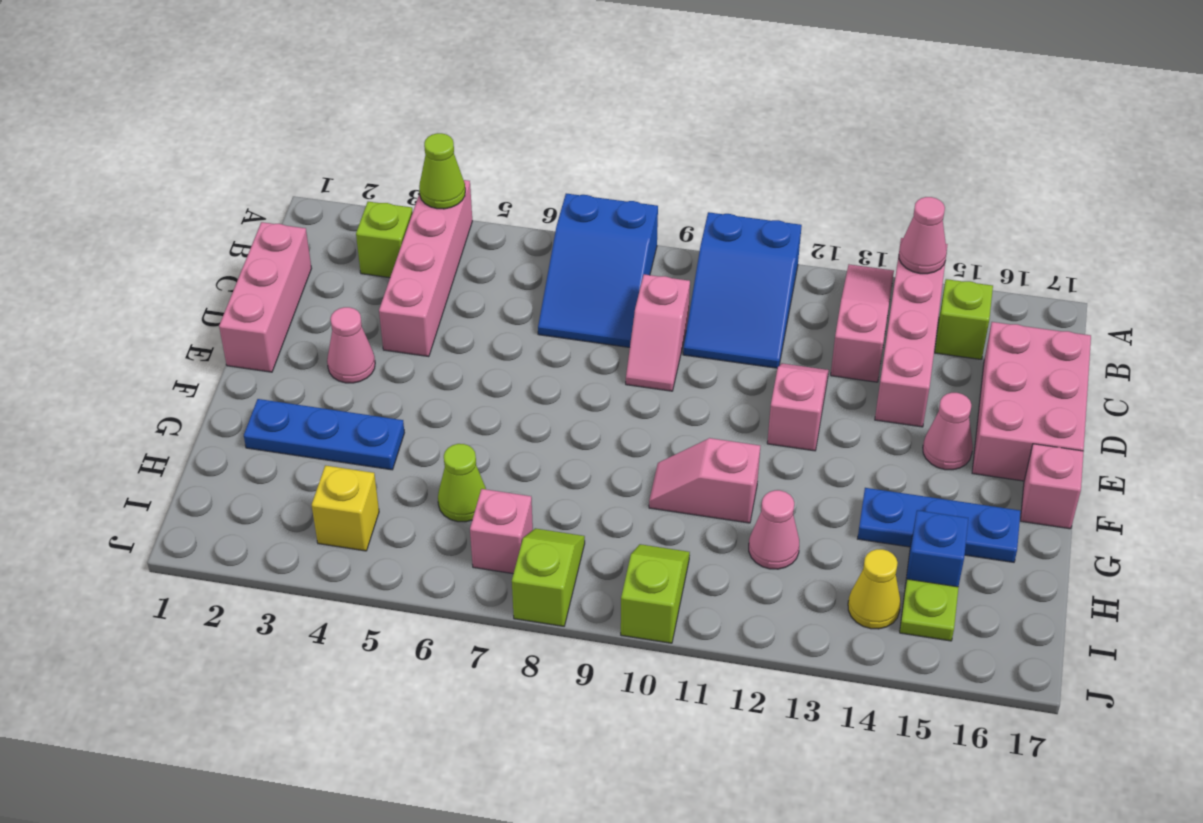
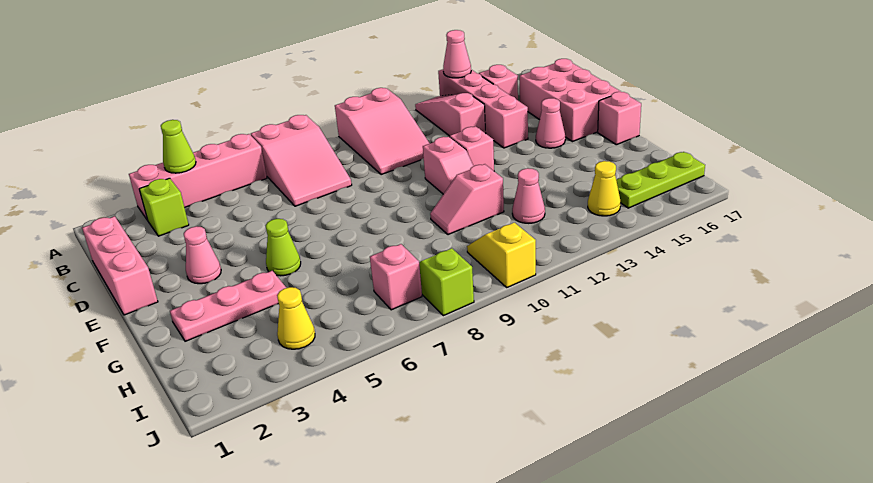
pink 1x4 brick [379,180,472,357] -> pink 1x4 brick turned to [129,134,267,219]
blue 2x3 slope [538,194,658,347] -> pink 2x3 slope [251,115,352,206]
blue 2x3 slope [683,212,802,368] -> pink 2x3 slope [335,88,430,175]
lime 1x1 brick [935,279,993,360] -> pink 1x1 brick [479,65,518,100]
pink 1x2 slope [626,274,690,391] -> pink 1x2 slope moved to [423,137,473,194]
blue 1x3 plate [244,399,404,470] -> pink 1x3 plate [170,271,286,341]
blue 1x3 plate [858,488,1021,562] -> none
lime 1x1 cone [438,444,486,522] -> lime 1x1 cone moved to [266,219,301,276]
blue 1x1 brick [906,510,968,587] -> none
yellow 1x1 brick [312,465,379,551] -> yellow 1x1 cone [277,287,315,349]
lime 1x2 slope [621,544,690,643] -> yellow 1x2 slope [467,223,536,287]
lime 1x1 plate [900,579,959,641] -> lime 1x3 plate [616,152,705,208]

